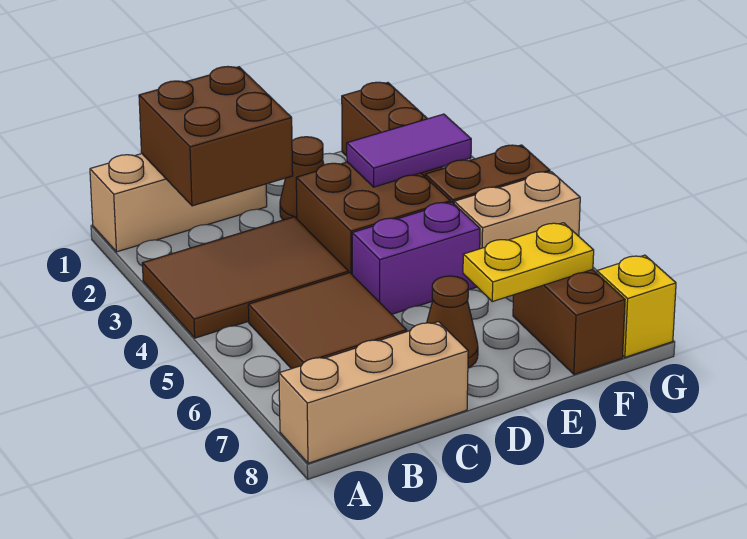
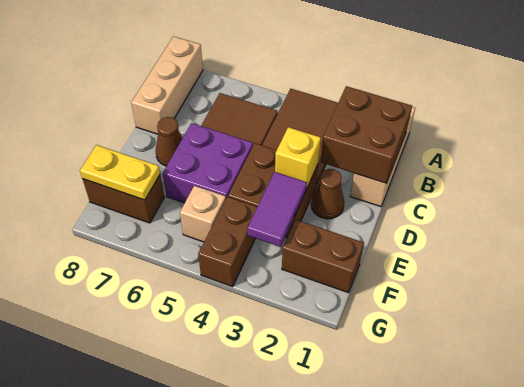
purple 1x2 brick [352,202,480,314] -> purple 2x2 brick [163,123,253,203]
yellow 1x2 plate [463,223,594,302] -> yellow 1x2 plate turned to [80,145,160,200]
tan 1x2 brick [454,172,580,249] -> tan 1x1 brick [180,186,226,242]
yellow 1x1 brick [597,255,676,357] -> yellow 1x1 brick moved to [275,127,321,189]

